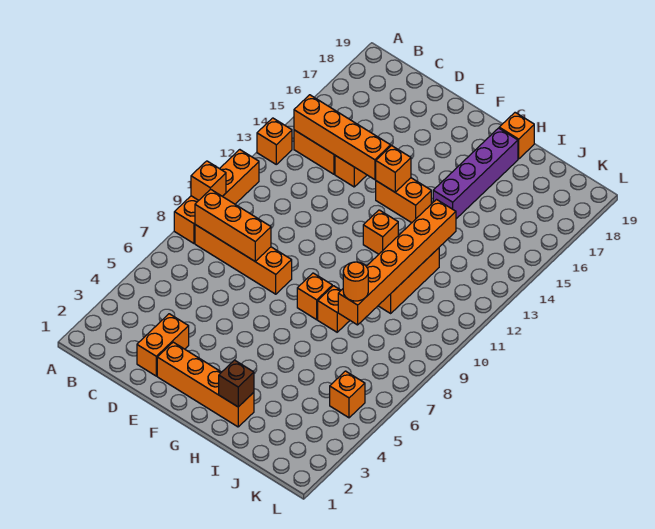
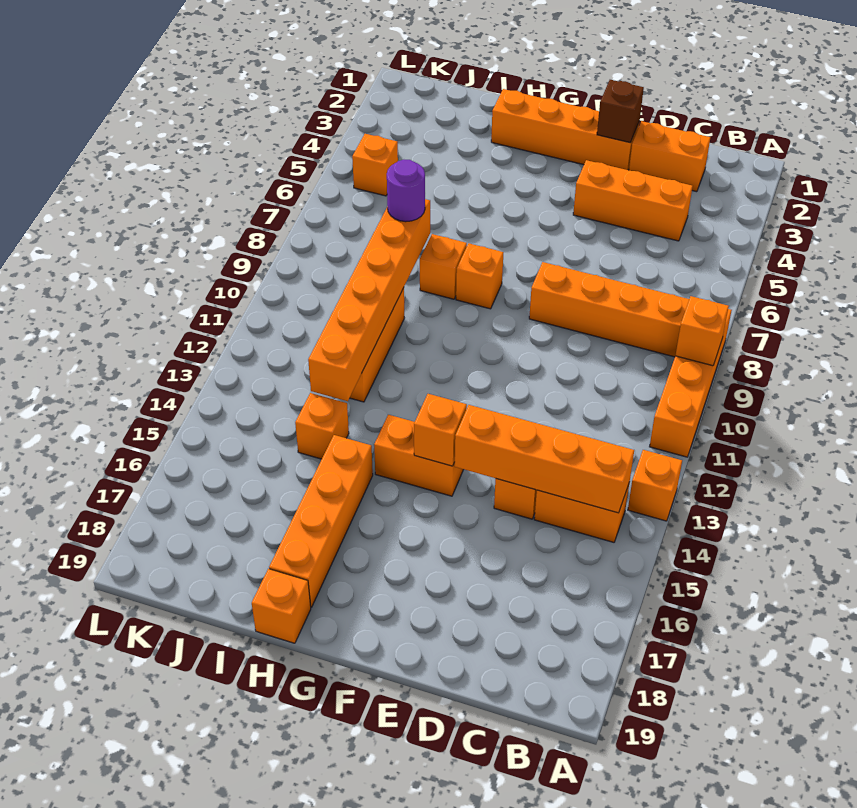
orange 1x3 brick [195,189,271,262] -> orange 1x3 brick moved to [573,160,693,241]
orange 1x2 brick [137,314,189,376] -> orange 1x2 brick turned to [629,121,710,192]
orange 1x1 brick [363,210,398,254] -> orange 1x1 brick moved to [295,393,349,459]
brown 1x1 brick [219,360,254,407] -> brown 1x1 brick moved to [597,80,644,143]
purple 1x4 brick [433,128,518,219] -> orange 1x4 brick [269,435,373,607]
orange 1x1 round brick [343,262,368,301] -> purple 1x1 round brick [387,160,425,222]

